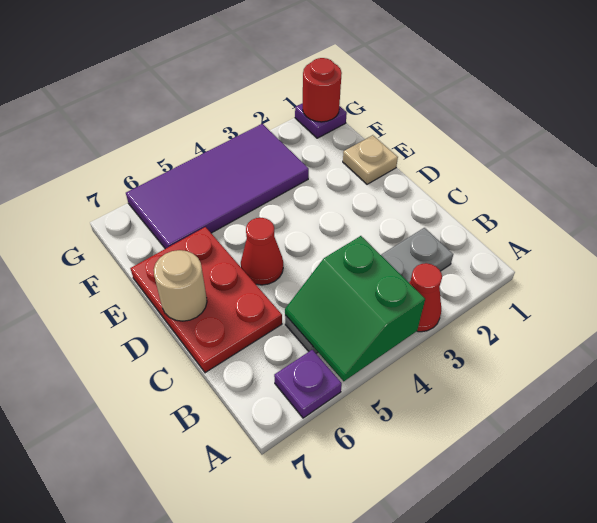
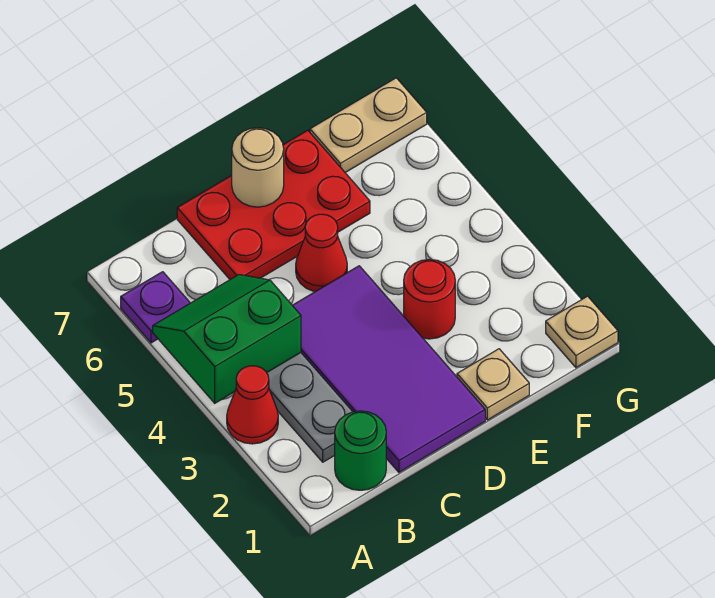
none -> green 1x1 round brick [335,411,386,490]
purple 2x4 tile [126,124,309,249] -> purple 2x4 tile moved to [292,266,485,472]
none -> tan 1x2 plate [310,78,427,173]
purple 1x1 plate [295,103,347,138] -> tan 1x1 plate [546,296,618,367]
red 1x1 round brick [303,58,342,122] -> red 1x1 round brick moved to [404,259,455,339]

